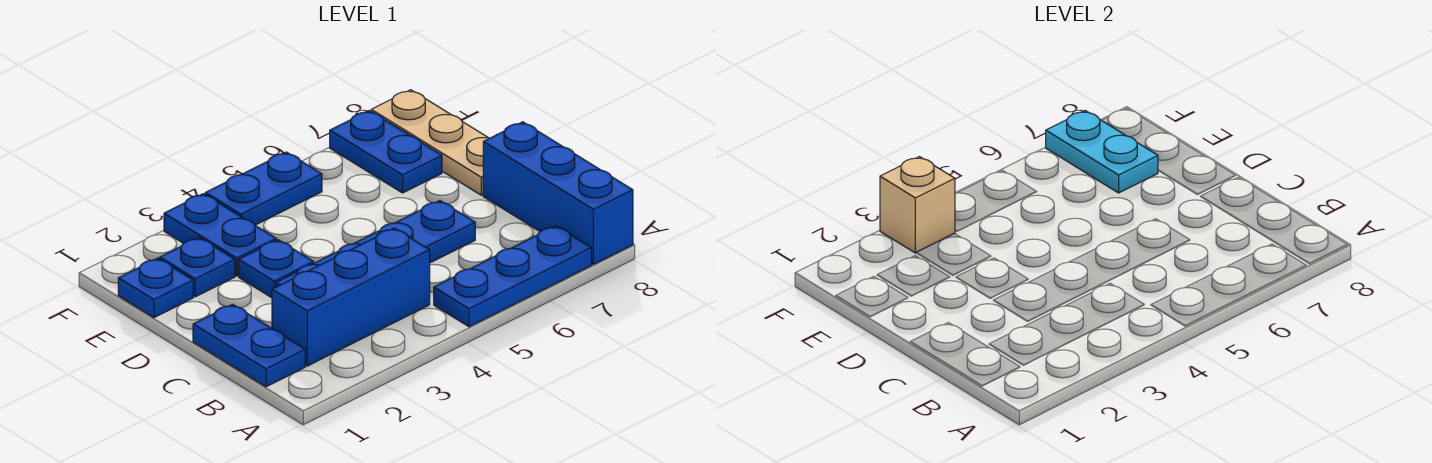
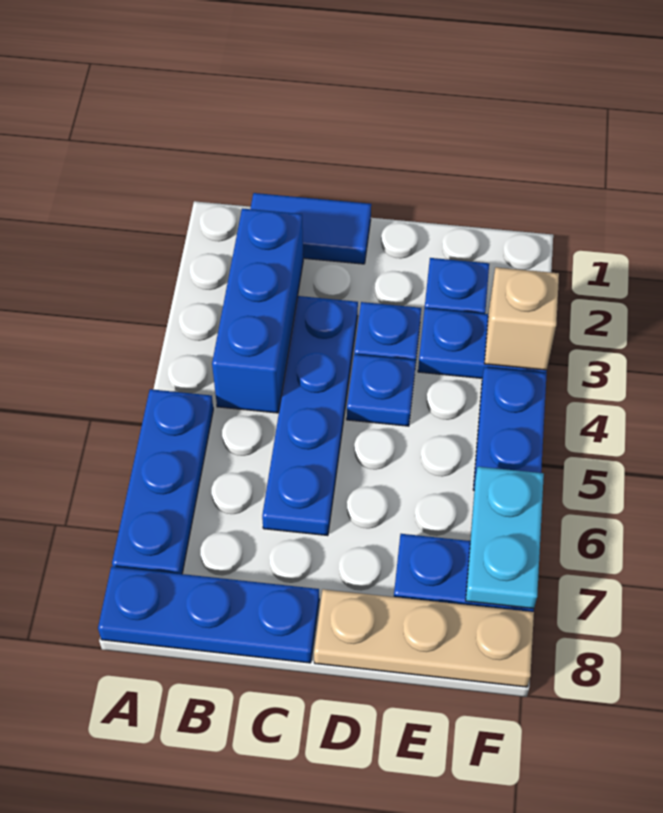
blue 1x3 brick [483,122,633,264] -> blue 1x3 plate [98,567,319,663]
blue 1x2 plate [193,304,305,387] -> blue 1x2 tile [250,193,371,264]
blue 1x1 plate [118,258,193,318] -> blue 1x1 plate moved to [347,354,416,426]
cyan 1x2 plate [1046,111,1158,193] -> cyan 1x2 plate turned to [466,467,544,609]

